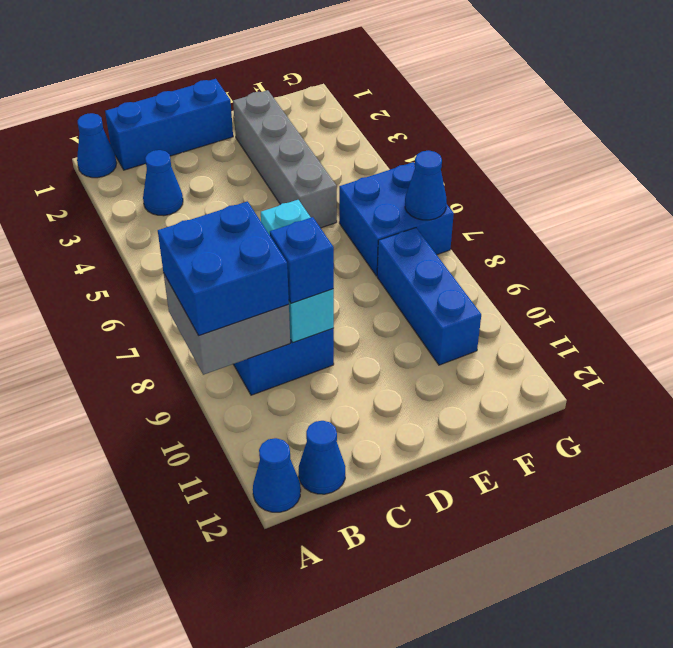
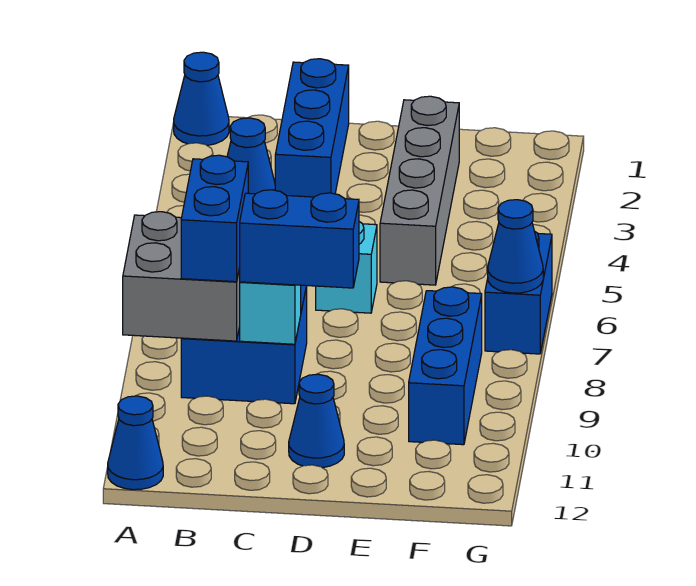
blue 2x2 brick [158,201,289,335] -> blue 1x2 brick [181,155,248,282]
blue 1x3 brick [105,79,233,170] -> blue 1x3 brick turned to [275,59,349,197]
blue 1x1 cone [299,421,345,494] -> blue 1x1 cone moved to [289,374,344,468]
blue 1x1 brick [270,217,334,303] -> blue 1x2 brick [239,190,359,288]
blue 2x2 brick [339,162,454,276] -> blue 1x2 brick [485,232,552,354]

